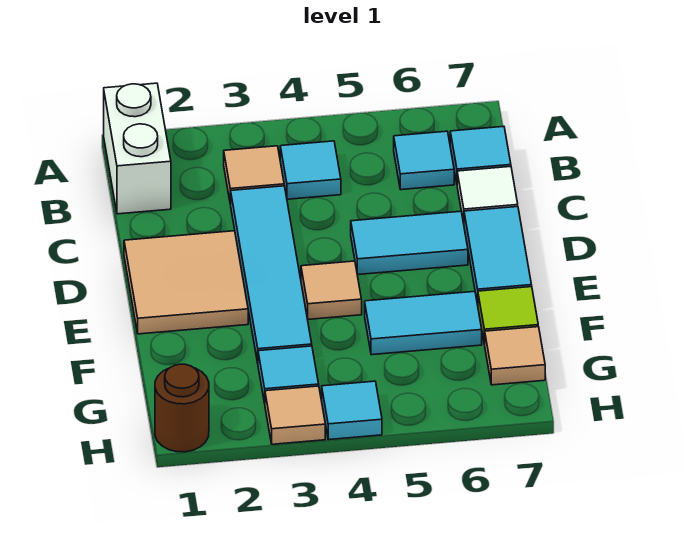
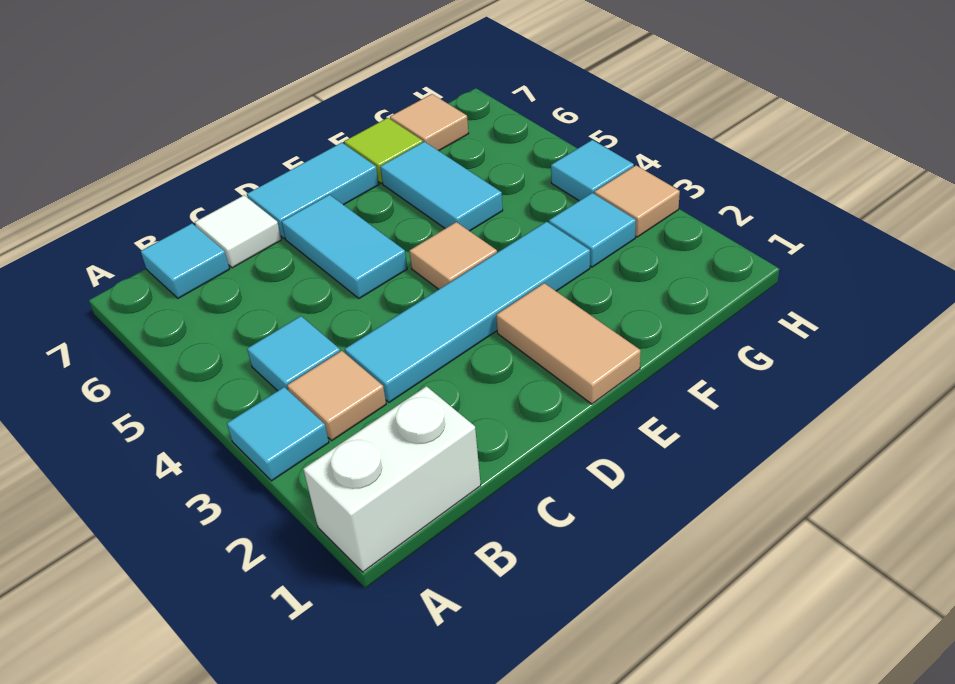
cyan 1x1 tile [394,131,454,190] -> cyan 1x1 tile moved to [227,387,329,481]
tan 2x2 tile [124,231,248,334] -> tan 1x2 tile [496,283,641,404]
brown 1x1 round brick [155,364,209,452] -> none

